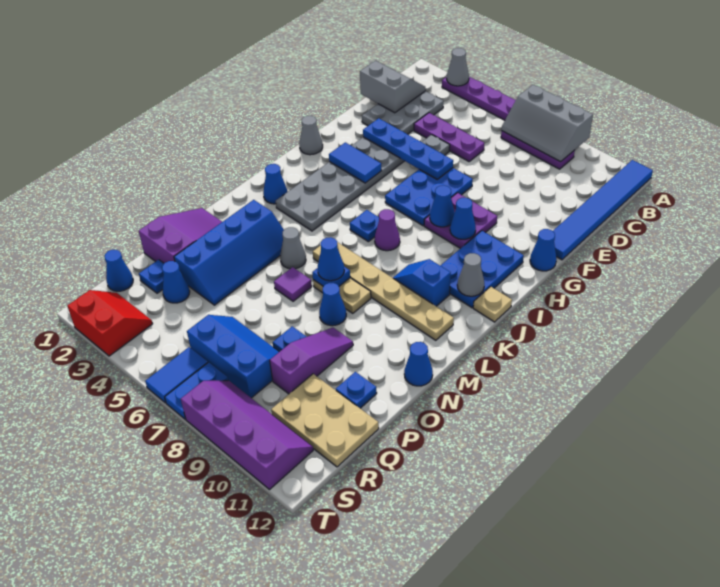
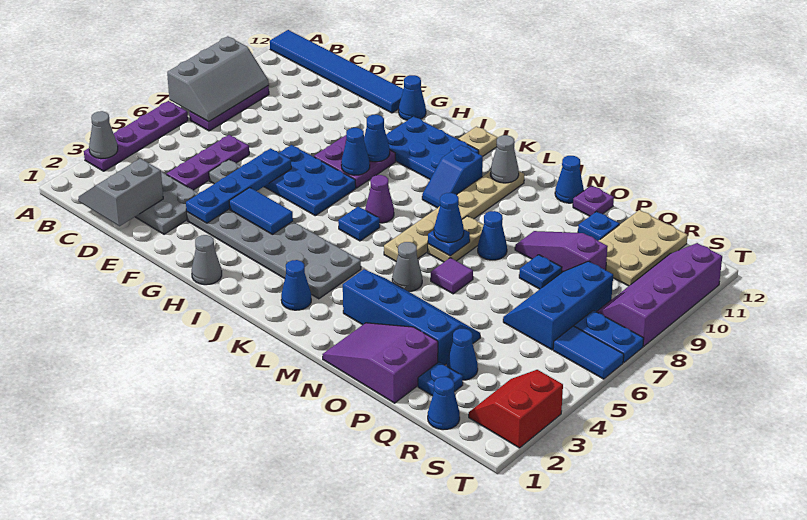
blue 1x2 tile [329,142,382,183] -> blue 1x2 tile turned to [229,187,293,234]
grey 1x1 cone [457,253,484,296] -> grey 1x1 cone moved to [490,135,519,183]
none -> purple 1x1 plate [573,185,614,216]

